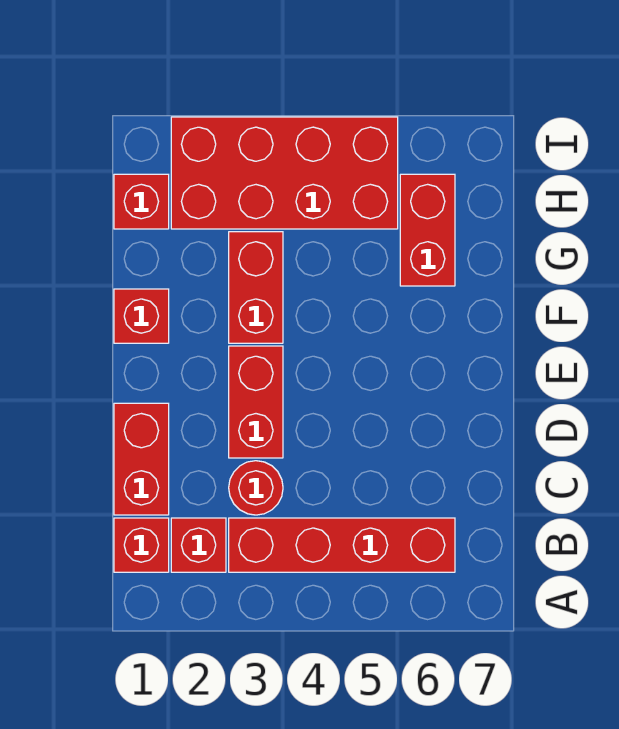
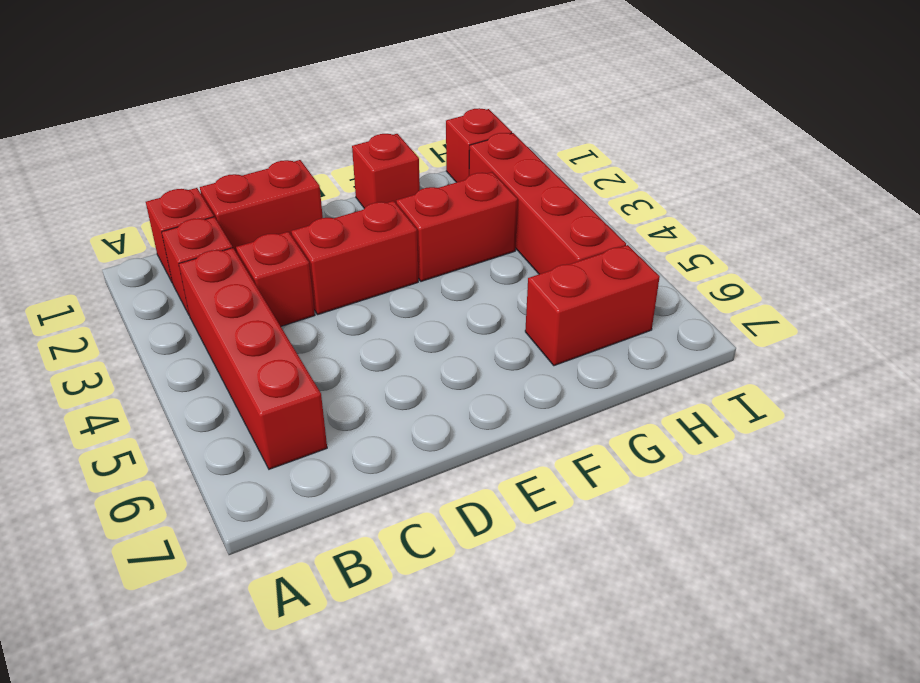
red 1x1 round brick [229,461,283,515] -> red 1x1 brick [236,232,315,326]
red 2x4 brick [171,117,398,229] -> red 1x4 brick [469,133,626,274]

